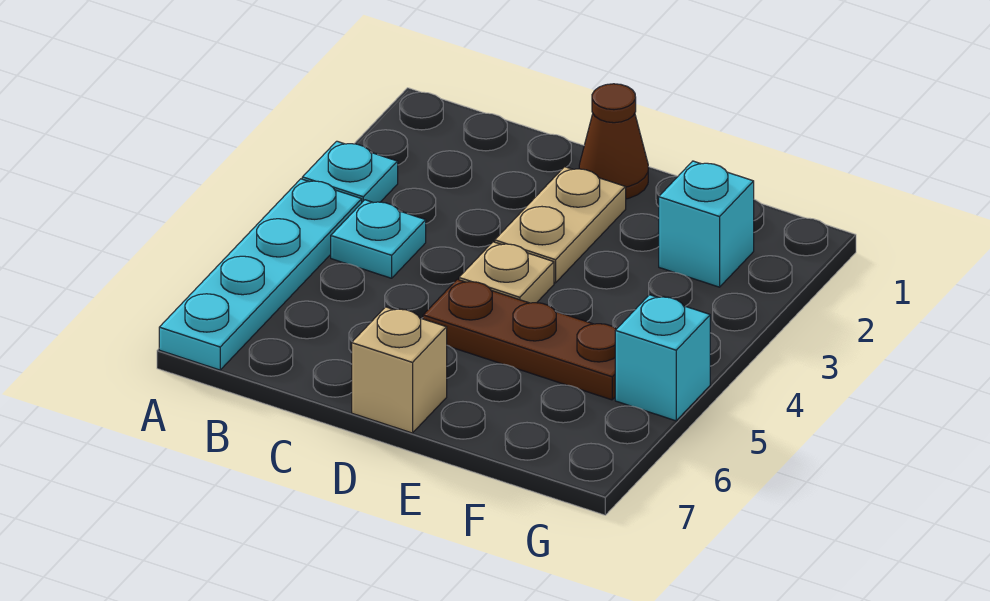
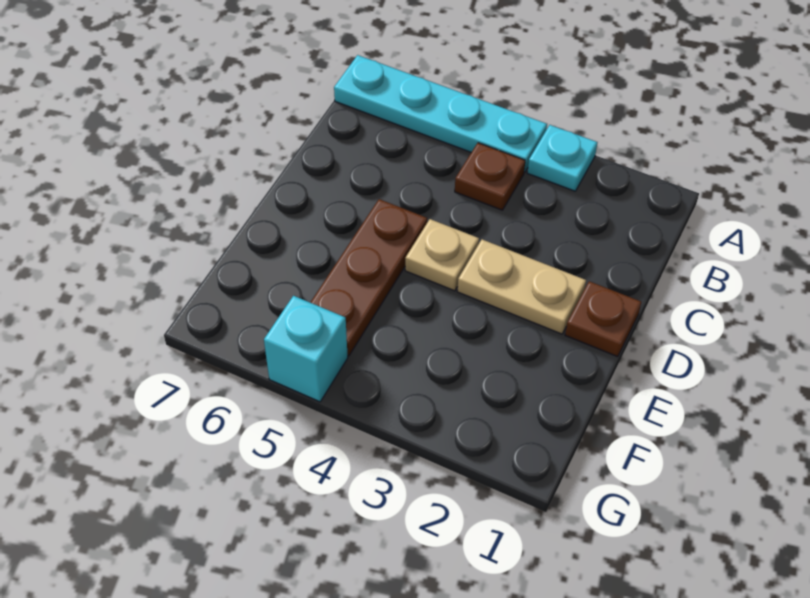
cyan 1x1 plate [331,200,426,278] -> brown 1x1 plate [455,143,525,210]
brown 1x1 cone [579,84,648,199] -> brown 1x1 plate [565,281,641,357]
tan 1x1 brick [352,307,447,433] -> none
cyan 1x1 brick [659,161,754,287] -> none

